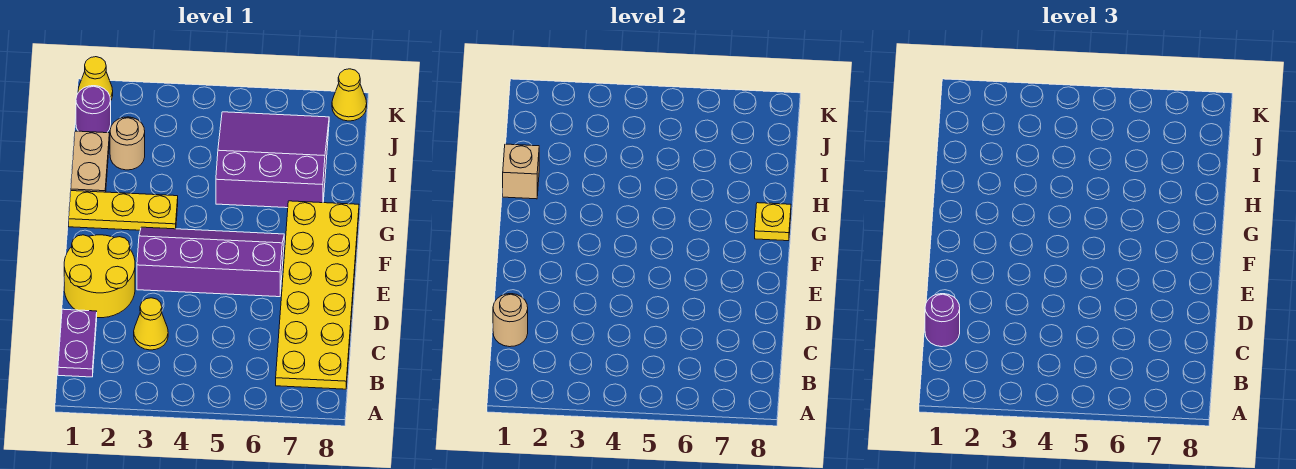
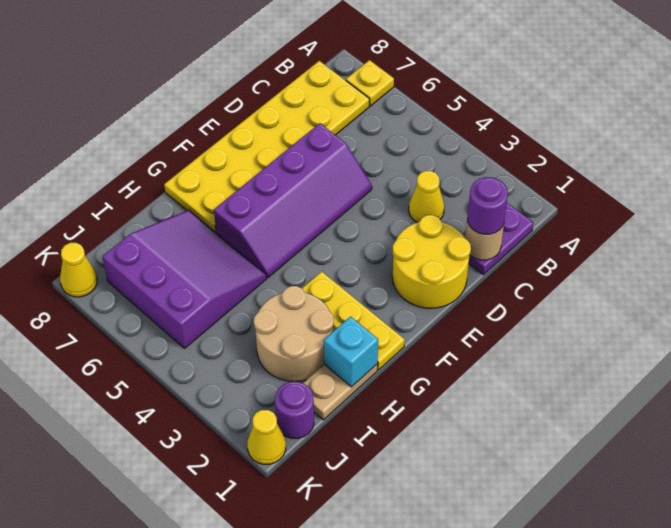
purple 2x4 slope [137,227,284,297] -> purple 2x4 slope turned to [214,123,372,278]
yellow 1x1 plate [755,203,791,241] -> yellow 1x1 plate moved to [346,60,394,106]
tan 1x1 brick [503,144,539,199] -> cyan 1x1 brick [324,317,378,387]
purple 3x3 slope [216,112,329,208] -> purple 3x3 slope turned to [103,210,267,349]
tan 1x1 round brick [110,117,145,170] -> tan 2x2 round brick [254,286,334,382]

